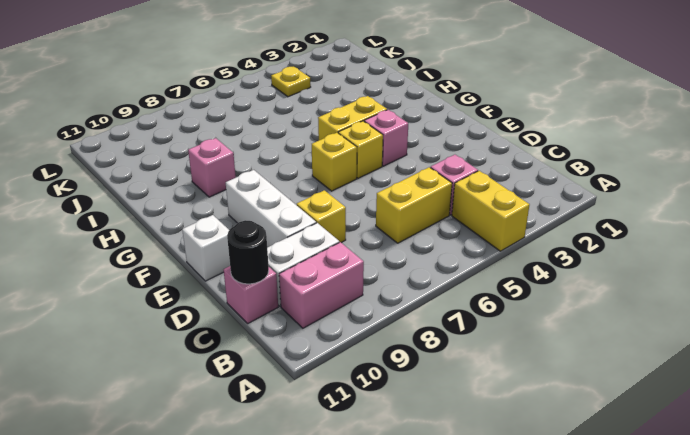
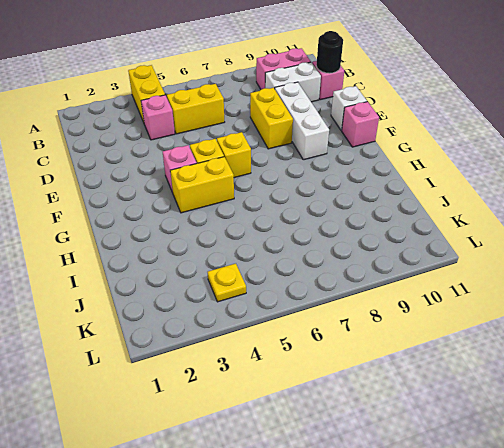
yellow 1x1 brick [297,190,346,243] -> yellow 1x2 brick [250,88,293,149]
pink 1x1 brick [188,138,236,197] -> pink 1x1 brick moved to [342,102,379,147]

